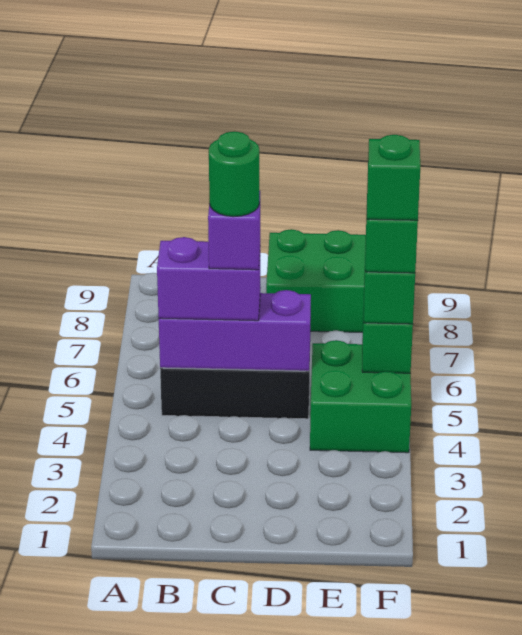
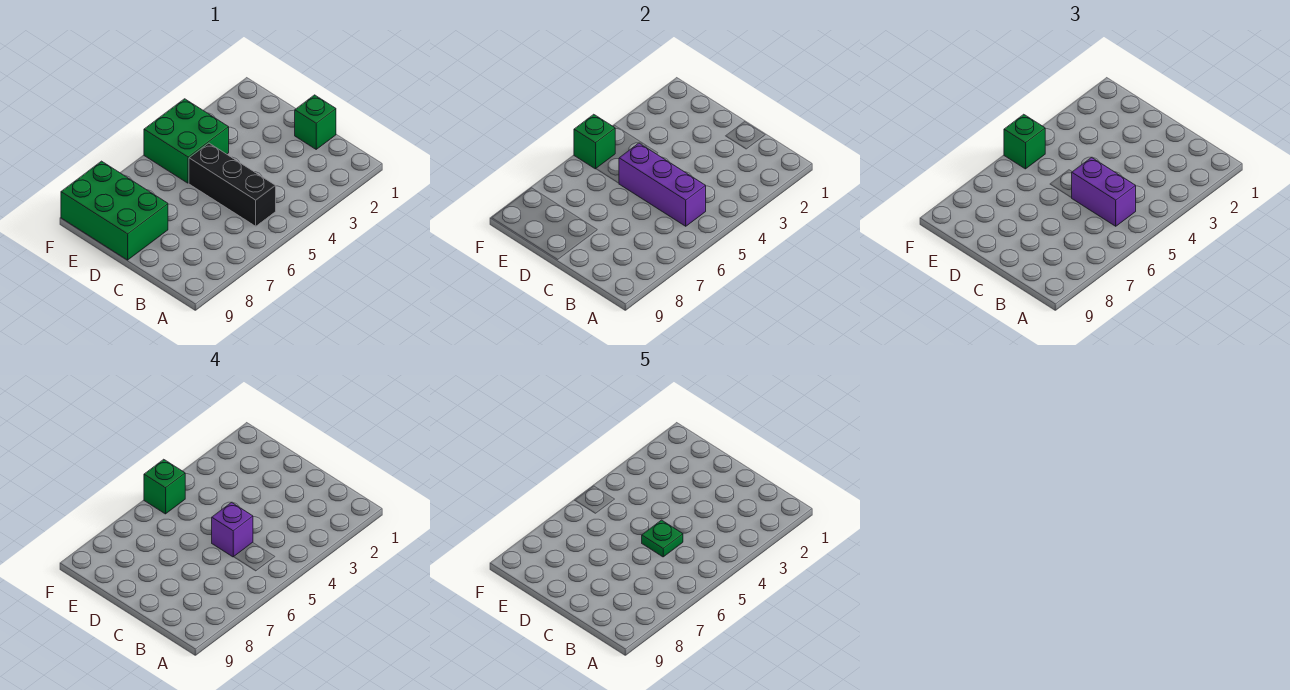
green 1x1 round brick [209,131,259,217] -> green 1x1 plate [642,520,683,557]
green 1x1 brick [367,135,420,220] -> green 1x1 brick moved to [295,95,336,149]

